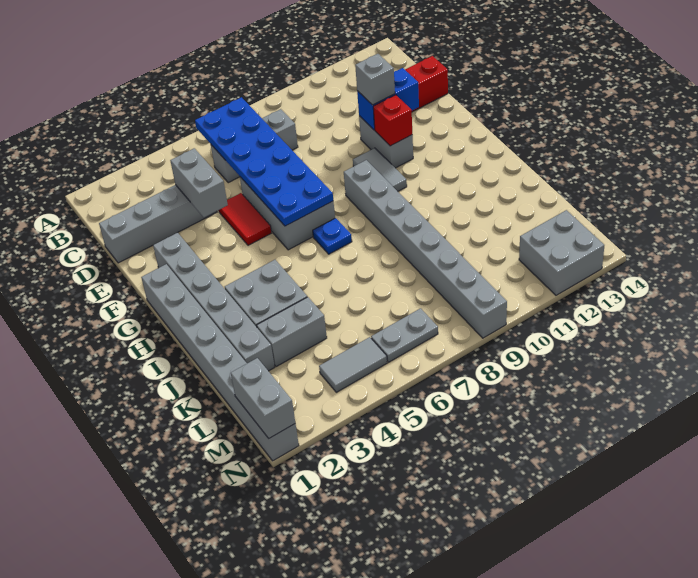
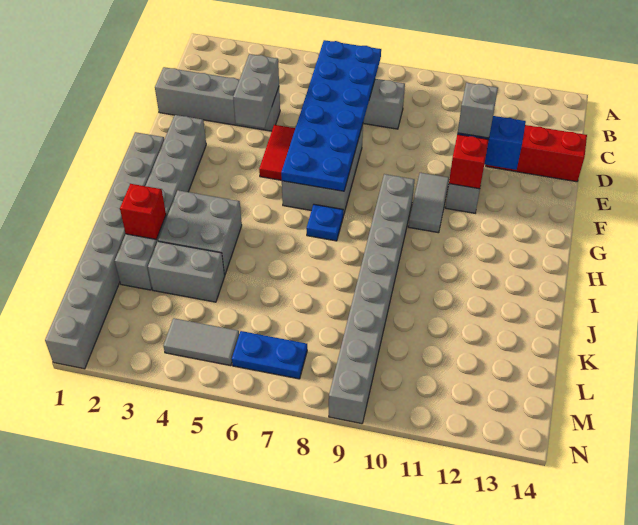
none -> red 1x1 brick [120,184,166,239]
grey 1x2 brick [231,358,295,438] -> none
grey 1x2 plate [371,308,438,362] -> blue 1x2 plate [232,331,307,379]
grey 2x2 brick [519,210,604,295] -> none

